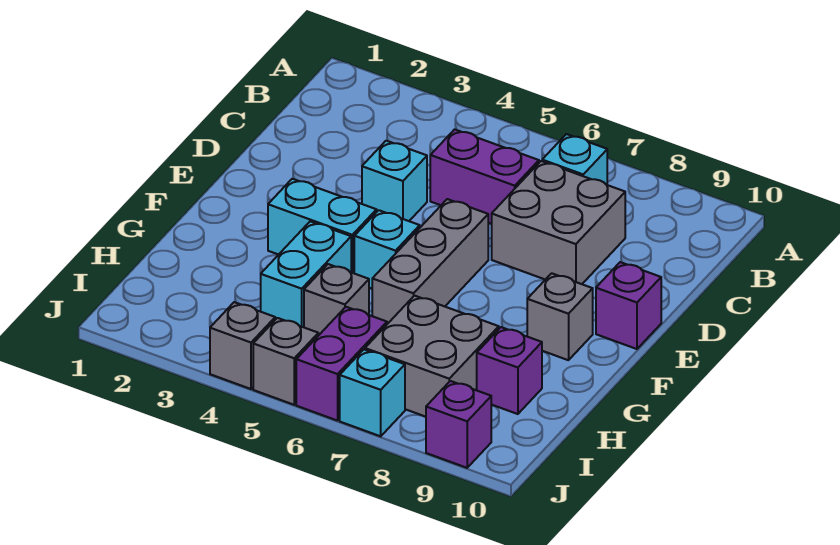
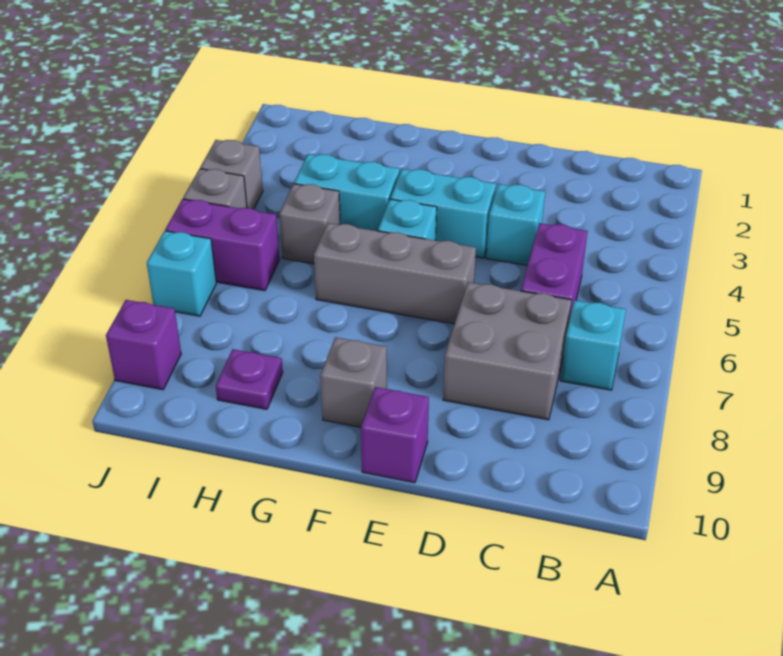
cyan 1x2 brick [268,179,377,273] -> cyan 1x2 brick turned to [390,169,496,258]
grey 2x2 brick [365,296,499,417] -> none
purple 1x1 brick [477,327,542,414] -> purple 1x1 plate [216,349,283,409]

